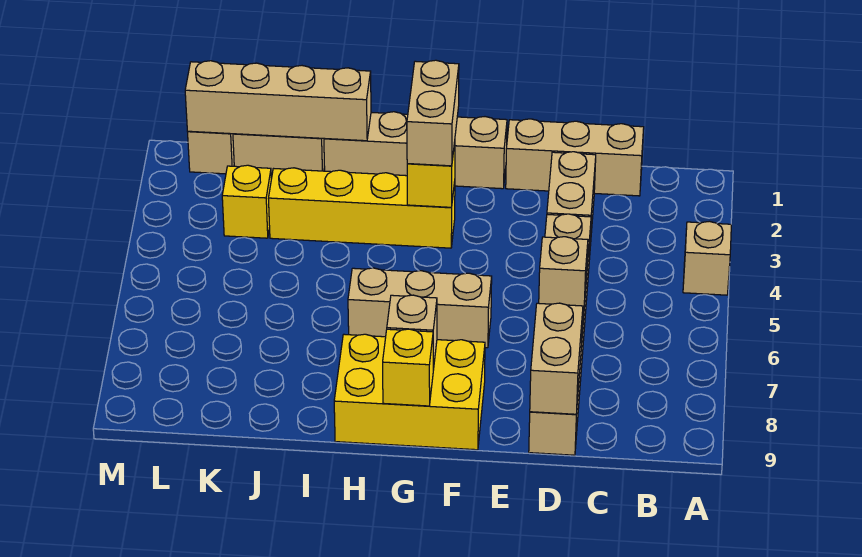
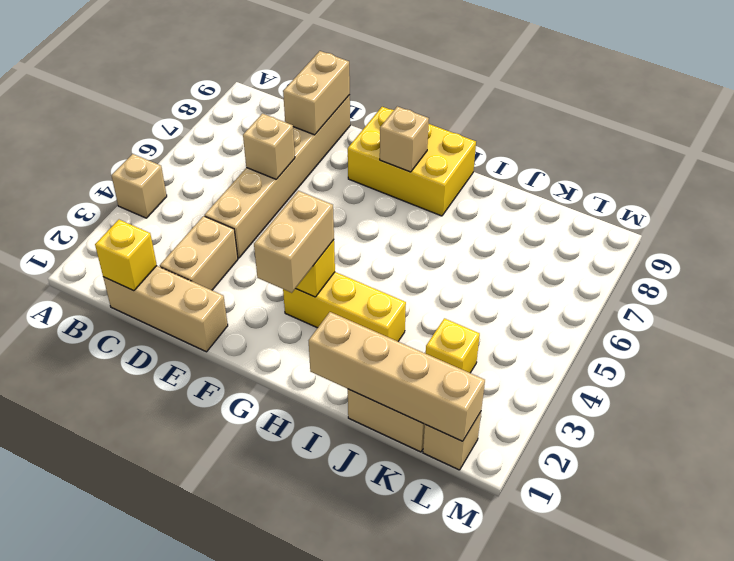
tan 1x4 brick [324,112,507,189] -> none
tan 1x3 brick [348,268,492,348] -> none
yellow 1x4 brick [268,168,455,248] -> yellow 1x3 brick [283,272,406,341]
yellow 1x1 brick [383,329,433,406] -> yellow 1x1 brick moved to [95,220,157,291]

